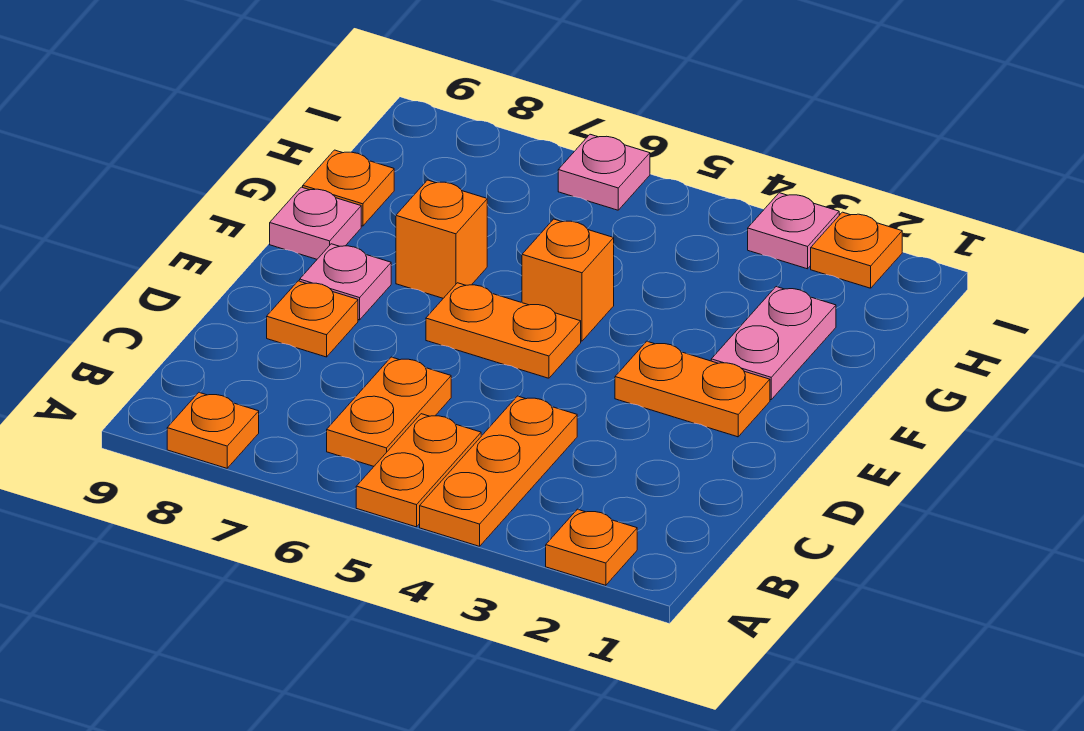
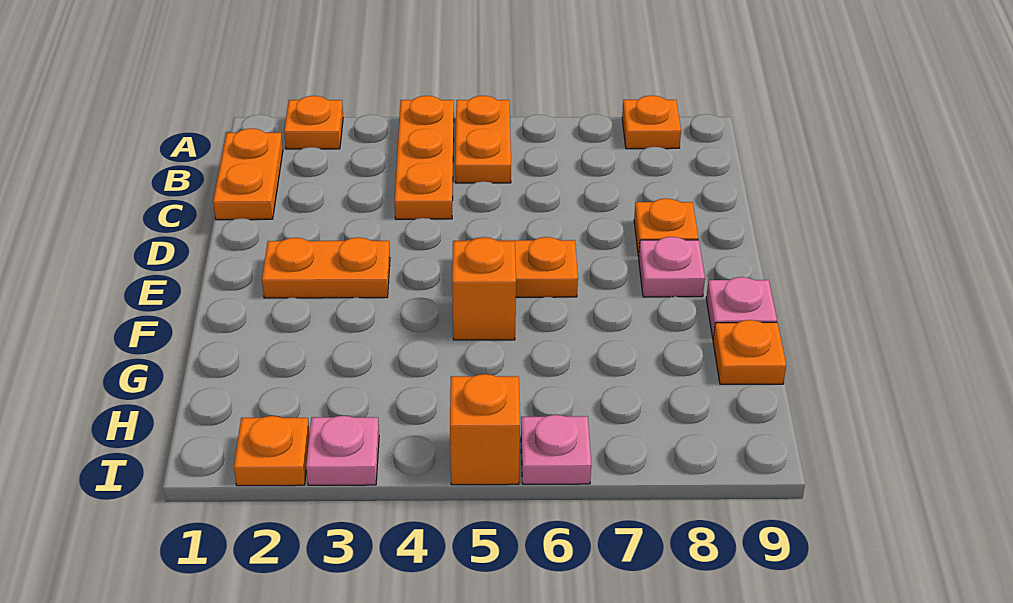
orange 1x2 plate [327,357,451,466] -> orange 1x2 plate moved to [213,128,283,220]
pink 1x2 plate [711,287,836,400] -> none
orange 1x1 brick [396,180,487,298] -> orange 1x1 brick moved to [450,374,520,485]

